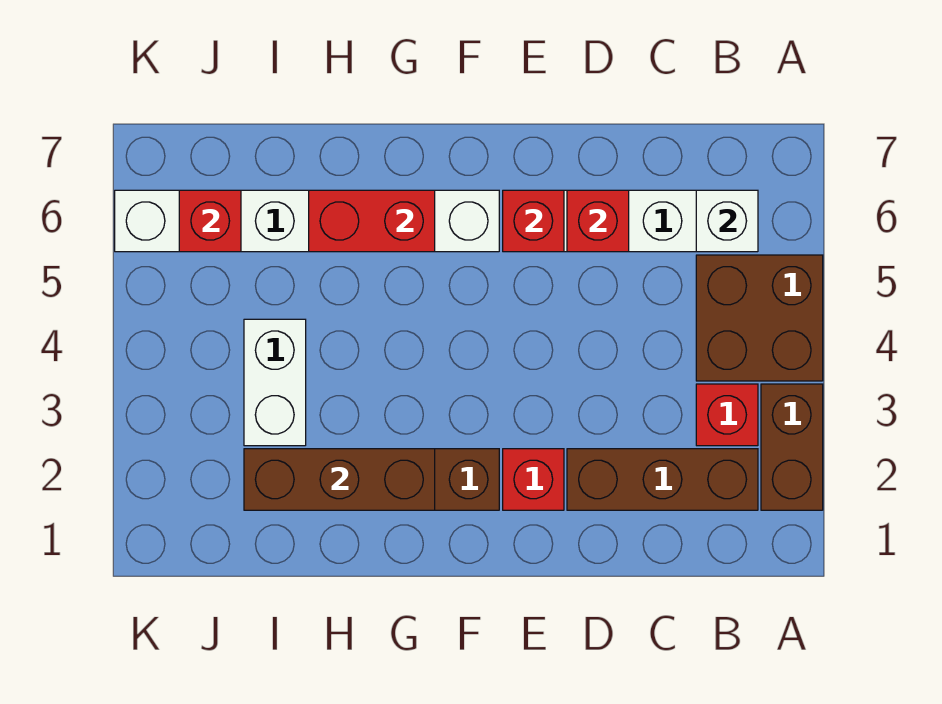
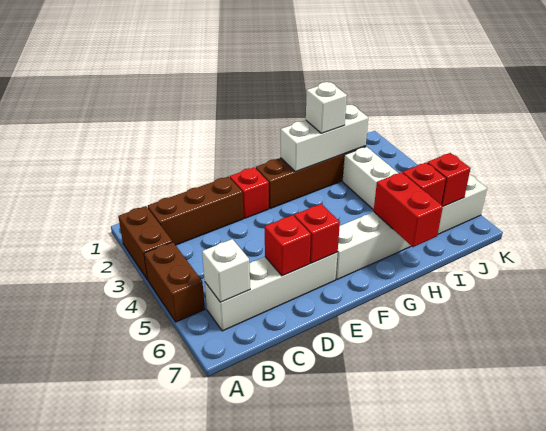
brown 2x2 brick [696,255,823,381] -> brown 1x2 brick [144,242,205,322]
red 1x1 brick [696,384,758,446] -> red 1x1 brick moved to [402,162,446,204]
brown 1x3 brick [244,449,435,510] -> white 1x3 brick [281,105,368,172]
red 1x2 brick [309,190,435,252] -> red 1x2 brick turned to [374,172,443,247]
none -> white 1x1 brick [306,82,347,133]

